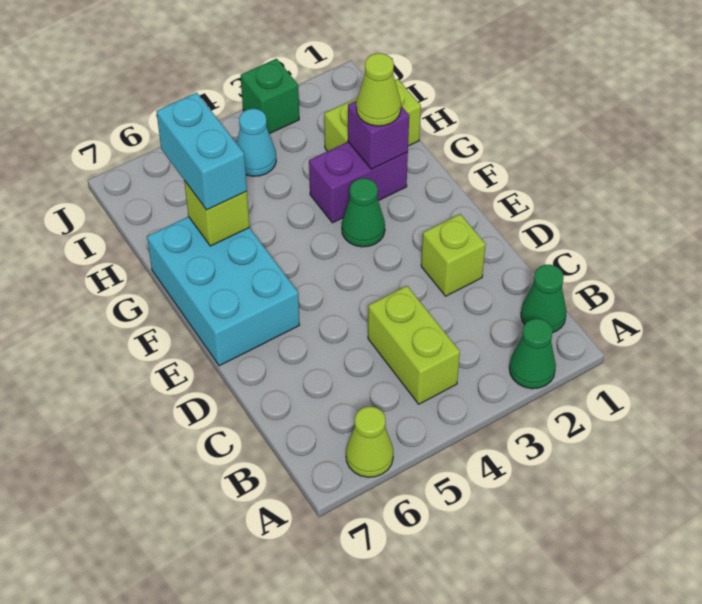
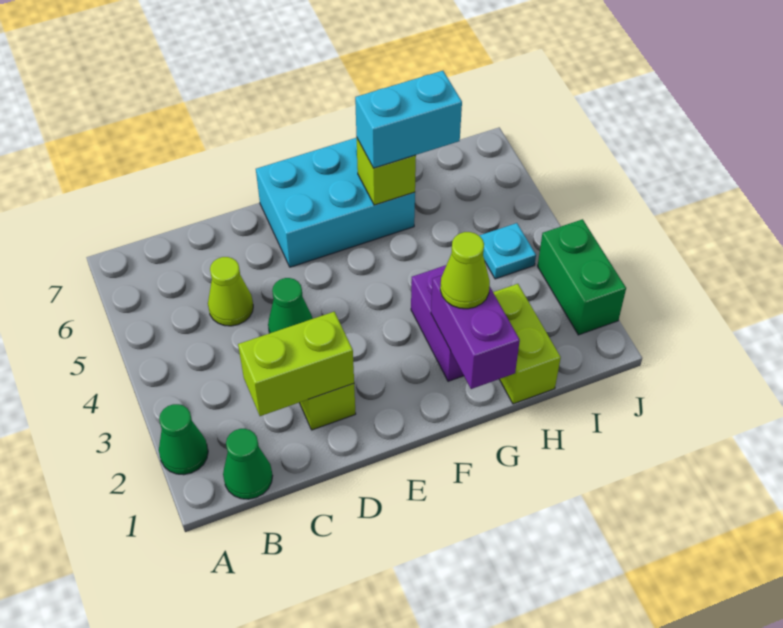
lime 1x1 cone [346,407,393,477] -> lime 1x1 cone moved to [208,257,253,326]
lime 1x2 brick [368,286,460,404] -> lime 1x2 brick moved to [238,312,354,416]
green 1x1 cone [342,178,385,247] -> green 1x1 cone moved to [268,278,313,333]
purple 1x1 brick [348,101,409,169] -> purple 1x2 brick [431,275,520,389]
cyan 1x1 cone [237,109,276,176] -> cyan 1x1 plate [479,223,536,279]
green 1x1 brick [241,59,299,134] -> green 1x2 brick [538,219,626,335]

